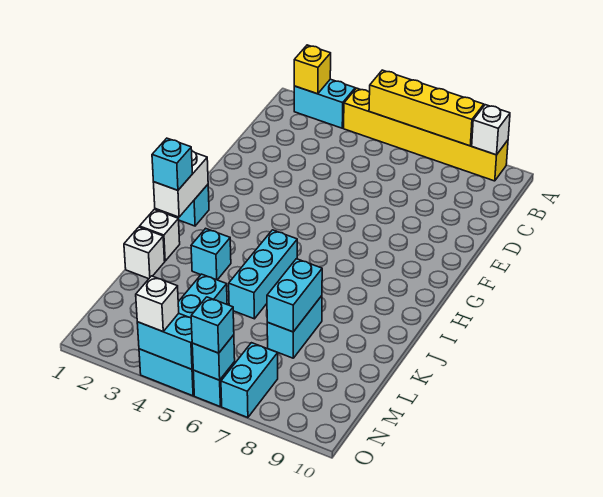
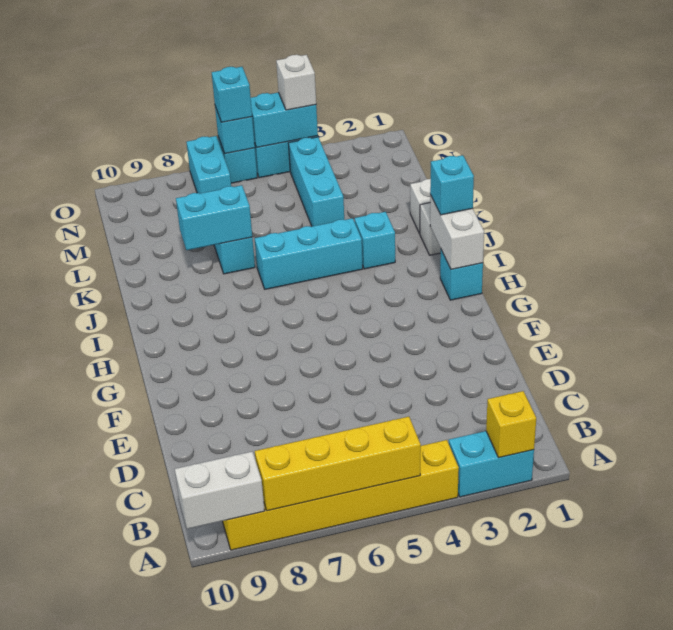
white 1x1 brick [472,105,510,155] -> white 1x2 brick [175,451,265,529]
cyan 1x3 brick [229,230,297,319] -> cyan 1x3 brick turned to [254,218,363,289]
cyan 1x2 brick [267,259,322,332] -> cyan 1x2 brick turned to [176,185,252,250]

